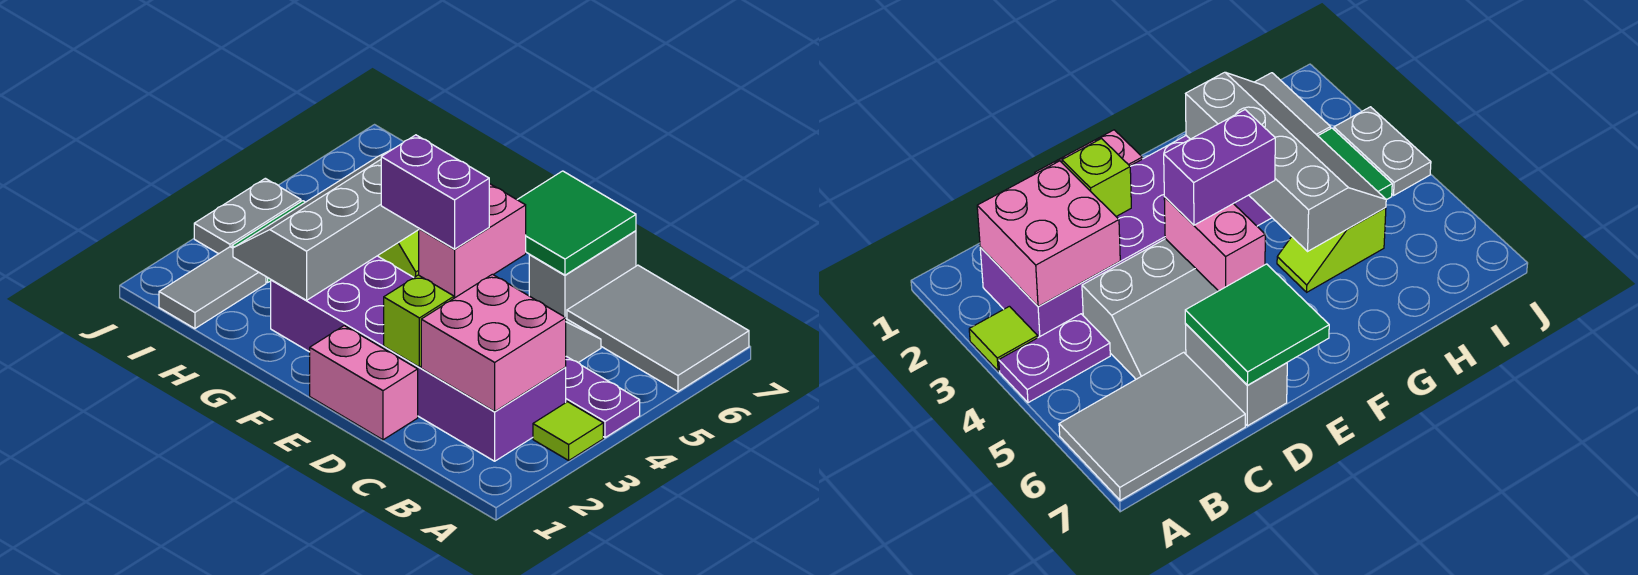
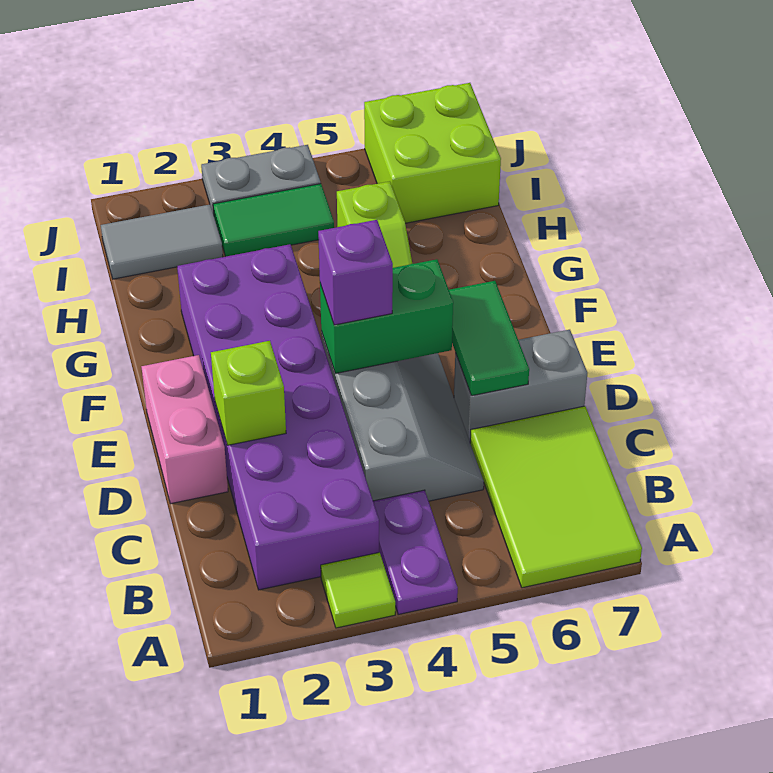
grey 2x3 tile [567,265,749,391] -> lime 2x3 tile [470,406,642,588]
pink 2x2 brick [421,274,566,411] -> none
green 2x2 tile [517,171,636,275] -> green 1x2 tile [449,281,529,396]
pink 1x2 brick [419,184,526,298] -> green 1x2 brick [320,259,453,373]
purple 1x2 brick [381,135,489,249] -> purple 1x1 brick [318,220,393,325]
grey 2x4 slope [233,150,419,300] -> none
none -> lime 2x2 brick [364,83,501,223]

